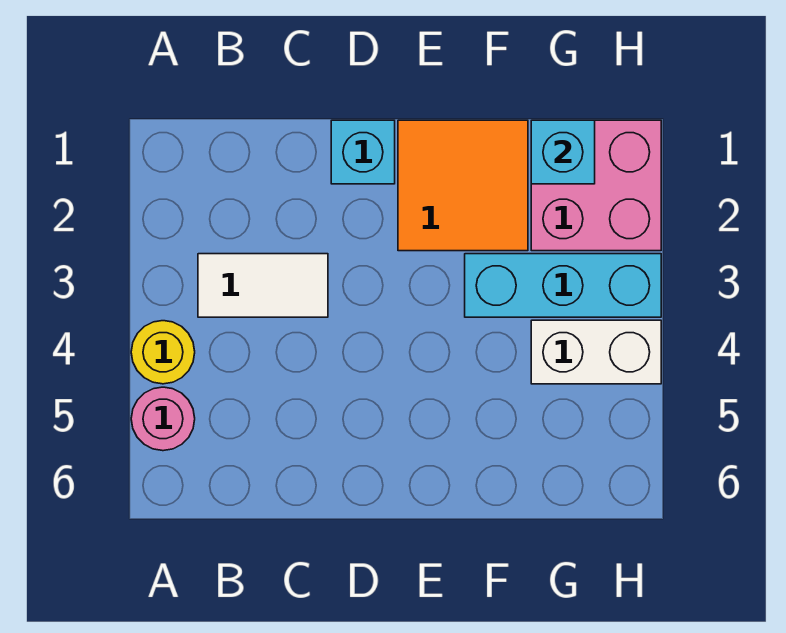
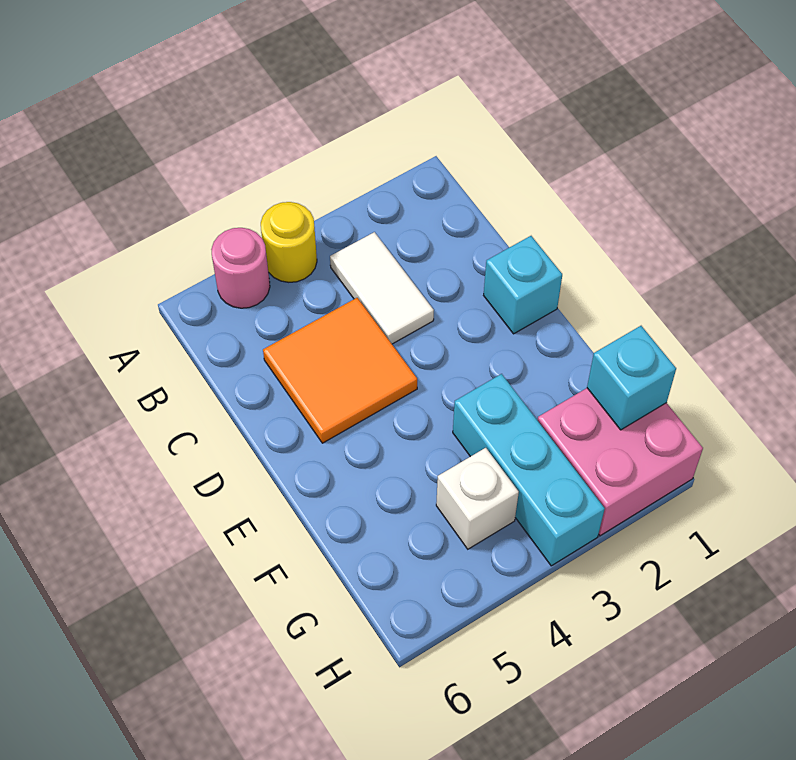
orange 2x2 tile [398,120,528,251] -> orange 2x2 tile moved to [263,298,417,443]
white 1x2 brick [531,320,661,384] -> white 1x1 brick [436,448,519,549]

